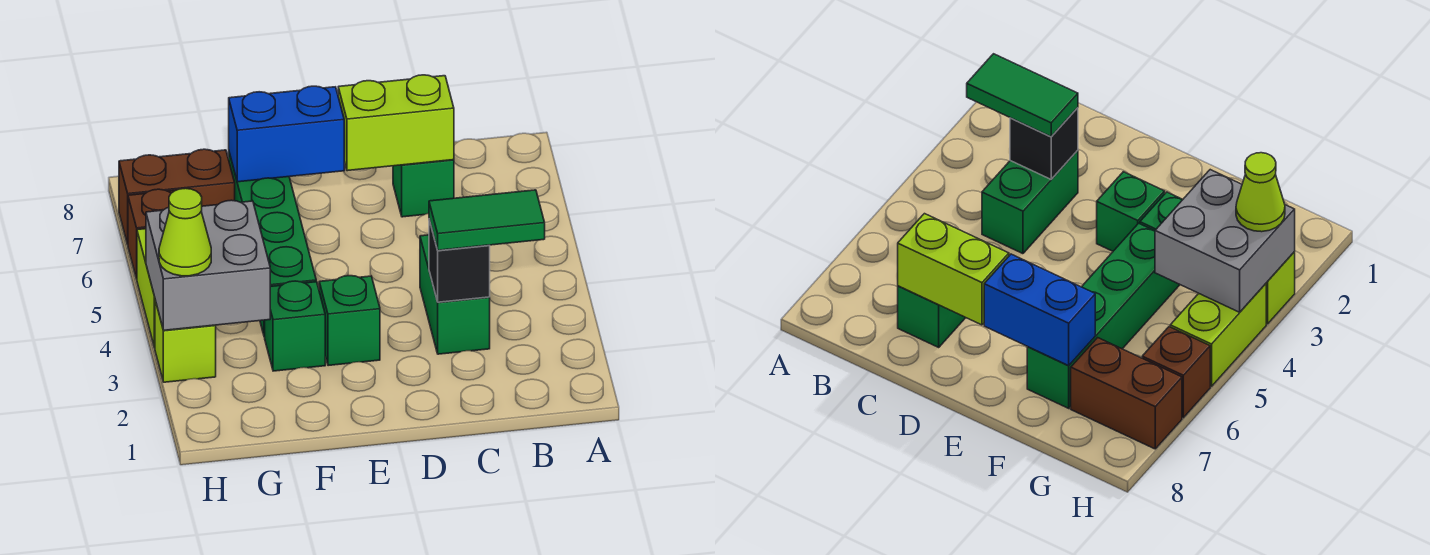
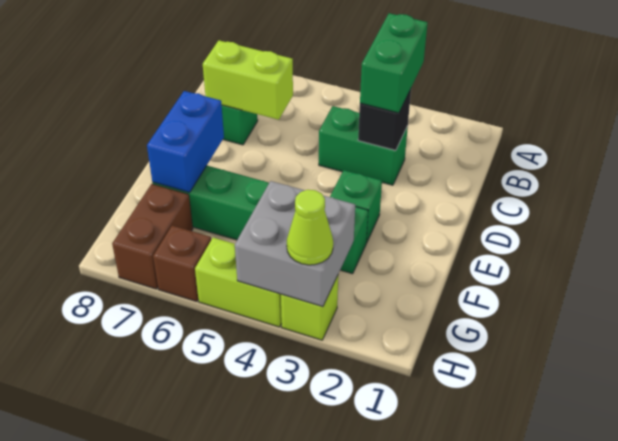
green 1x2 tile [429,190,545,250] -> green 1x2 brick [360,13,428,113]
lime 1x2 brick [338,75,454,171] -> lime 1x2 brick turned to [203,40,293,120]

